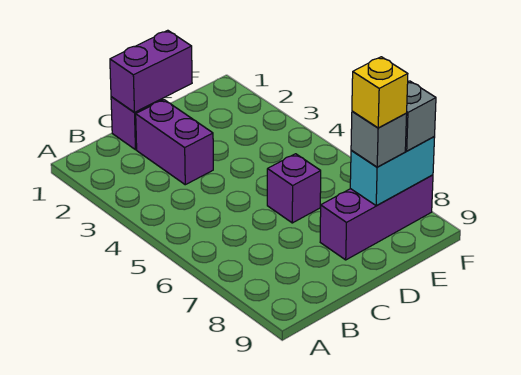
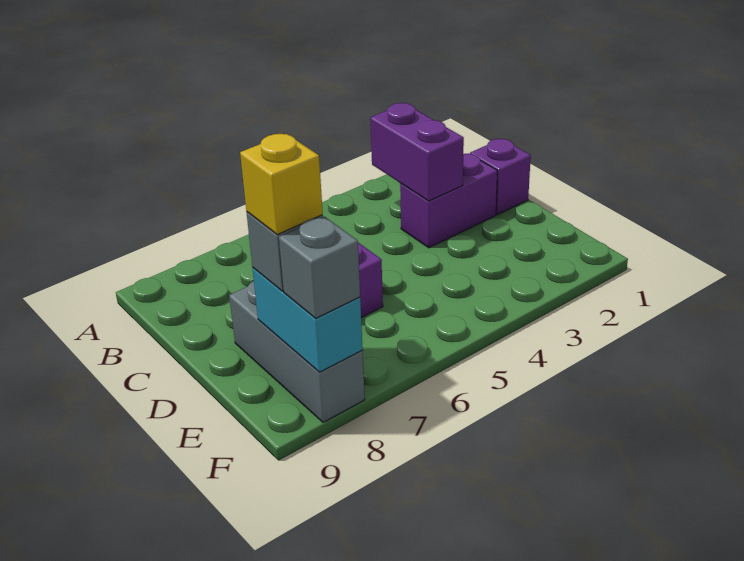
purple 1x2 brick [110,30,192,113] -> purple 1x2 brick moved to [370,103,464,201]
purple 1x3 brick [320,175,433,260] -> grey 1x3 brick [229,281,365,422]

